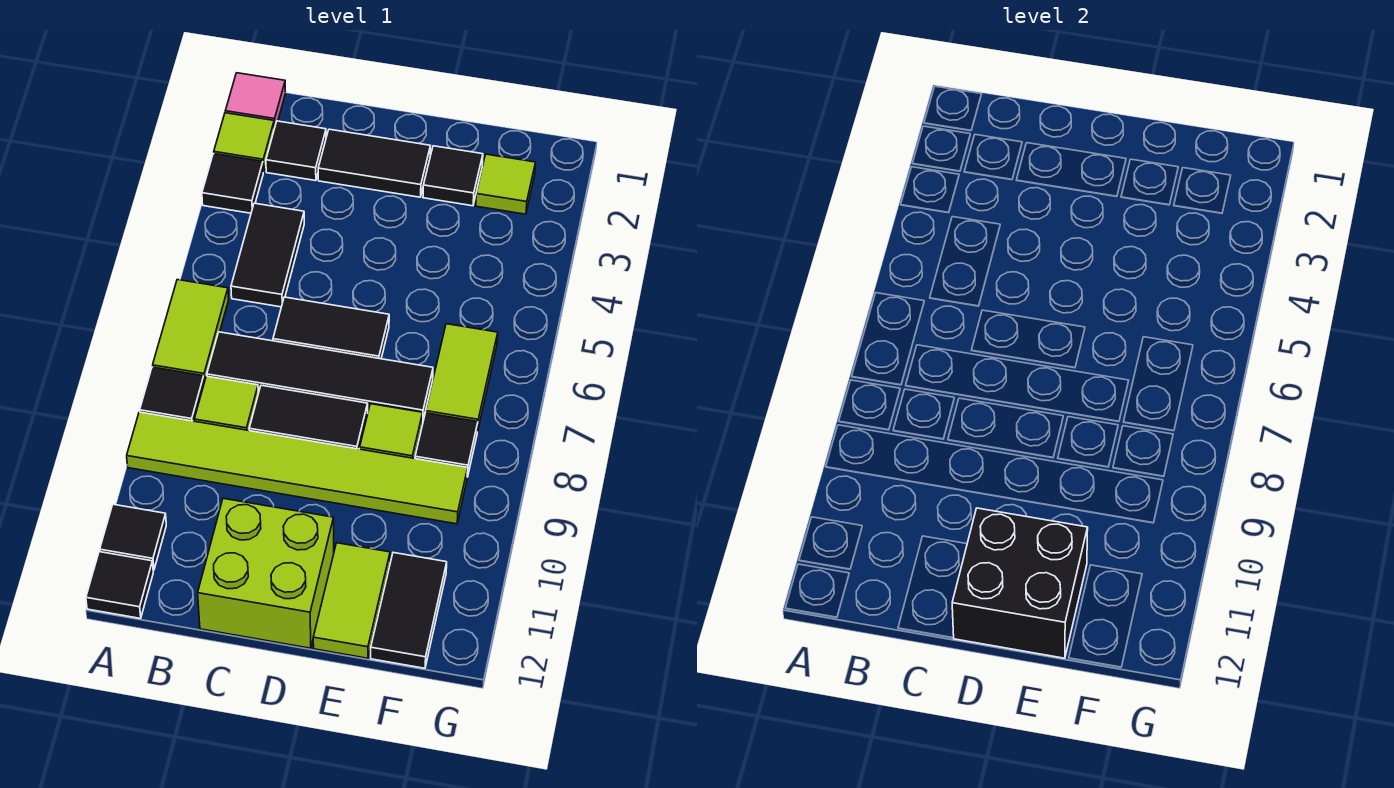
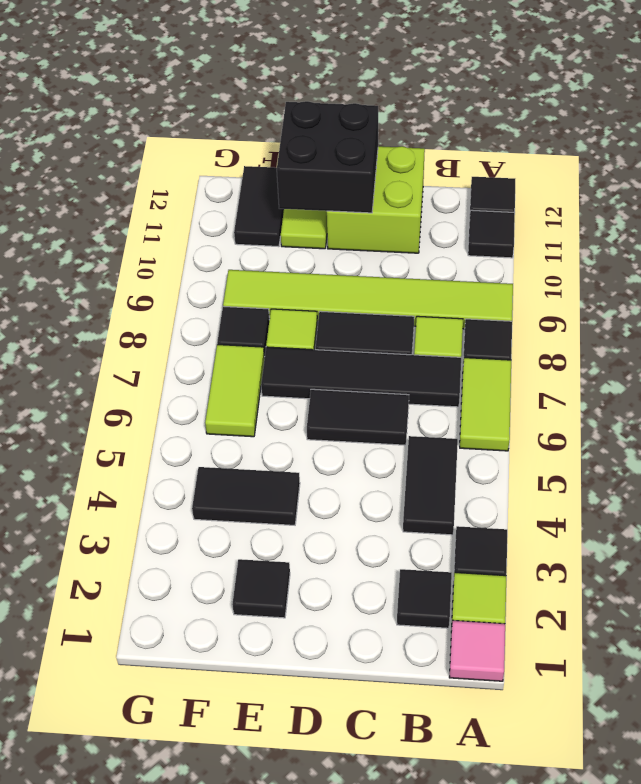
black 1x2 tile [318,129,430,197] -> black 1x2 tile moved to [192,467,300,525]
lime 1x1 tile [476,154,536,214] -> none

